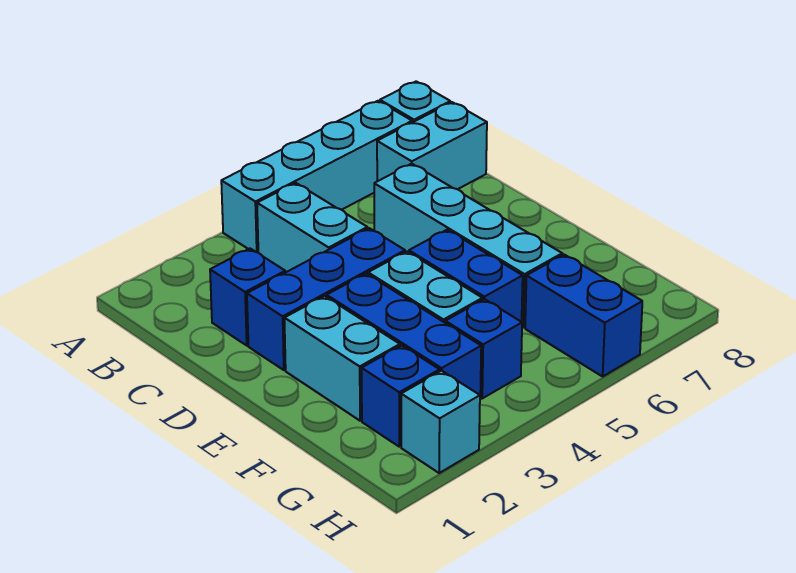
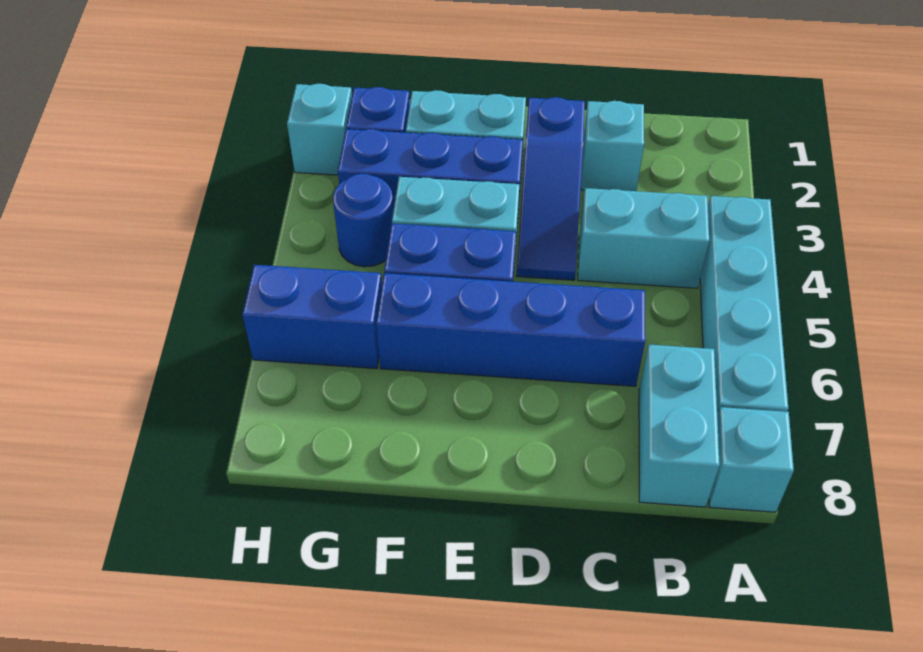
blue 1x1 brick [210,249,285,345] -> cyan 1x1 brick [581,101,644,191]
cyan 1x4 brick [374,164,562,327] -> blue 1x4 brick [376,273,645,386]
blue 1x3 brick [247,228,405,370] -> blue 1x3 slope [517,97,585,280]
blue 1x1 brick [445,299,522,398] -> blue 1x1 round brick [333,174,393,267]

